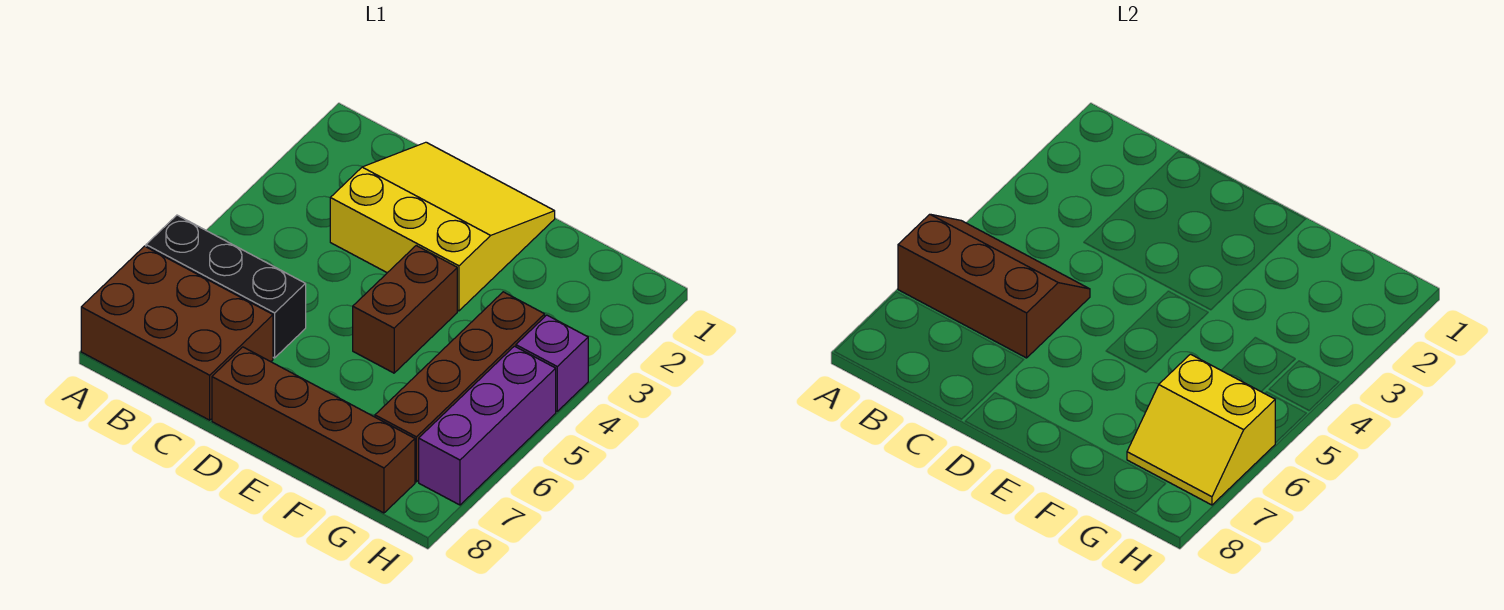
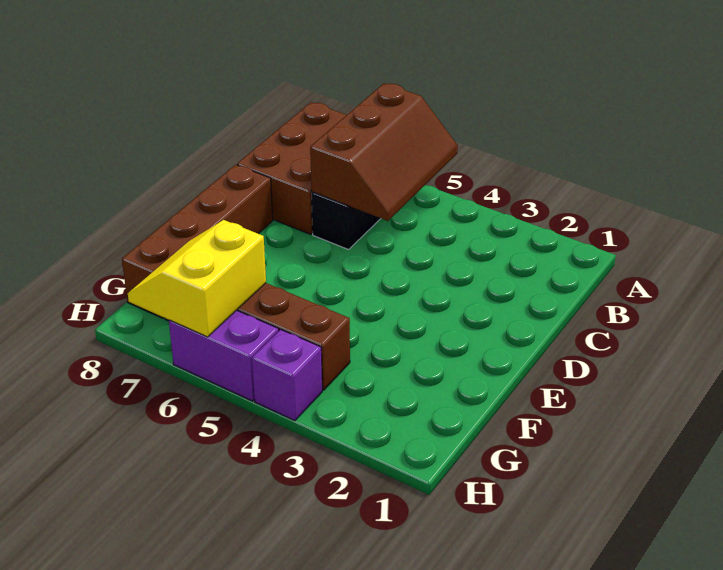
yellow 3x3 slope [330,142,555,311] -> none
brown 1x2 brick [353,246,457,373] -> none
purple 1x3 brick [419,346,556,505] -> purple 1x2 brick [169,310,279,401]

